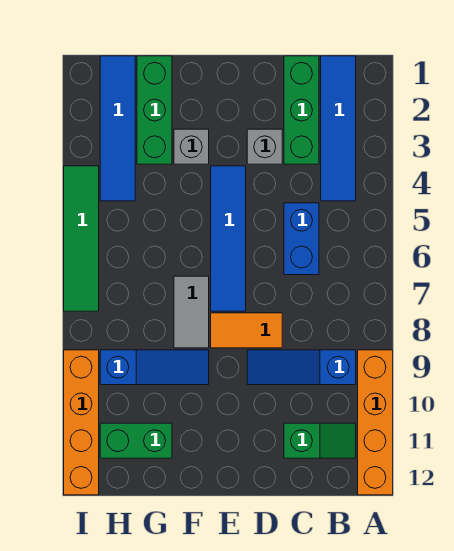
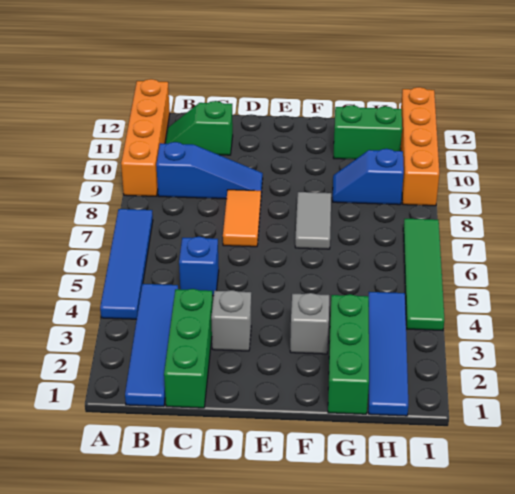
blue 1x2 brick [284,203,319,275] -> blue 1x1 brick [179,237,219,296]
orange 1x2 tile [211,313,282,348] -> orange 1x2 tile turned to [223,190,261,247]
blue 1x4 tile [211,166,246,311] -> blue 1x4 tile moved to [100,209,153,319]
blue 1x3 slope [100,350,209,385] -> blue 1x2 slope [333,149,404,205]

